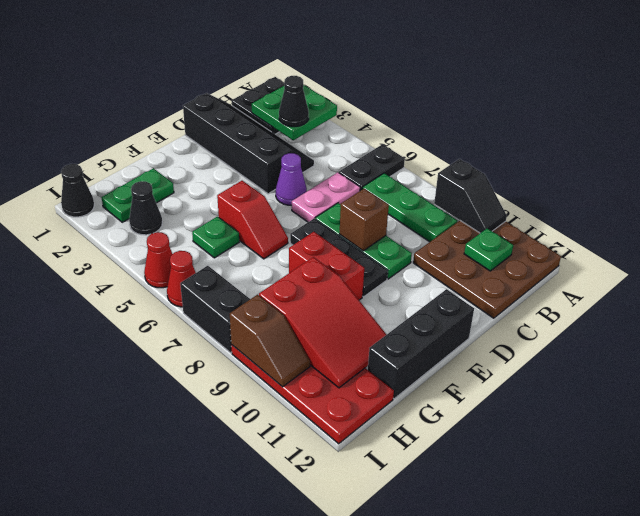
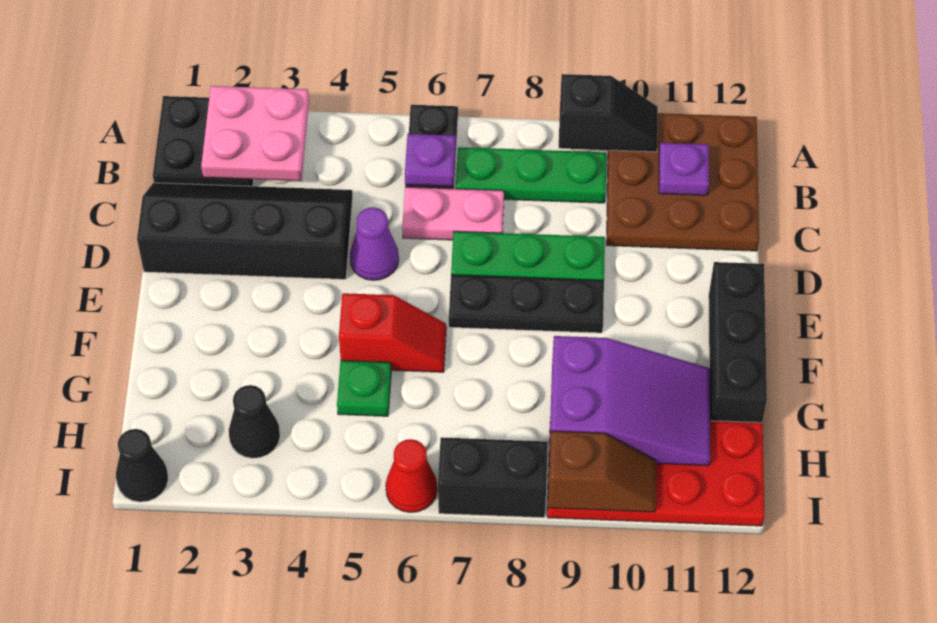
green 2x2 plate [252,85,337,140] -> pink 2x2 plate [201,86,309,181]
black 1x1 cone [279,76,309,127] -> none
none -> purple 1x1 plate [405,134,456,186]
green 1x1 plate [464,228,513,271] -> purple 1x1 plate [659,143,709,195]
pink 1x2 plate [292,172,360,222] -> pink 1x2 plate turned to [402,187,504,240]
brown 1x1 brick [340,188,389,251] -> none
red 1x2 brick [289,232,364,300] -> none
green 1x2 plate [101,168,174,222] -> none
red 2x3 slope [259,257,387,388] -> purple 2x3 slope [549,336,710,466]
red 1x1 cone [144,232,172,288] -> none

